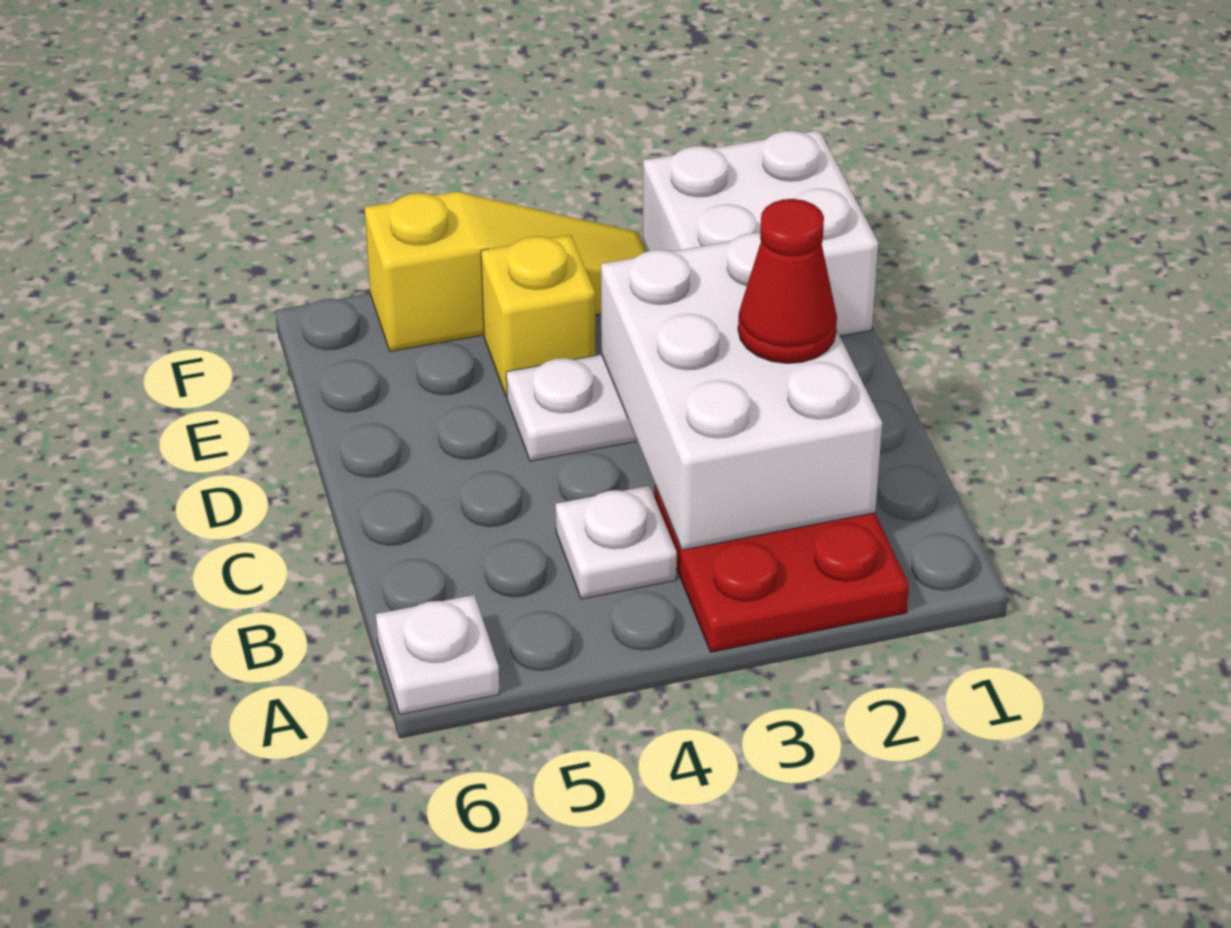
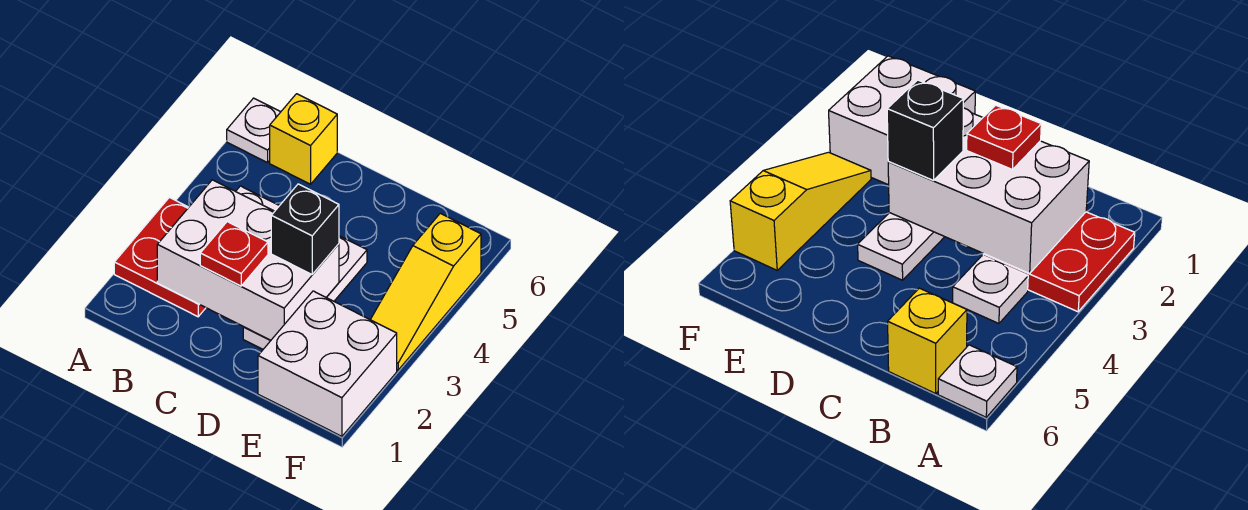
red 1x1 cone [738,199,837,363] -> red 1x1 plate [200,222,268,286]
none -> black 1x1 brick [271,184,339,274]
yellow 1x1 brick [481,235,596,397] -> yellow 1x1 brick moved to [270,94,337,184]

